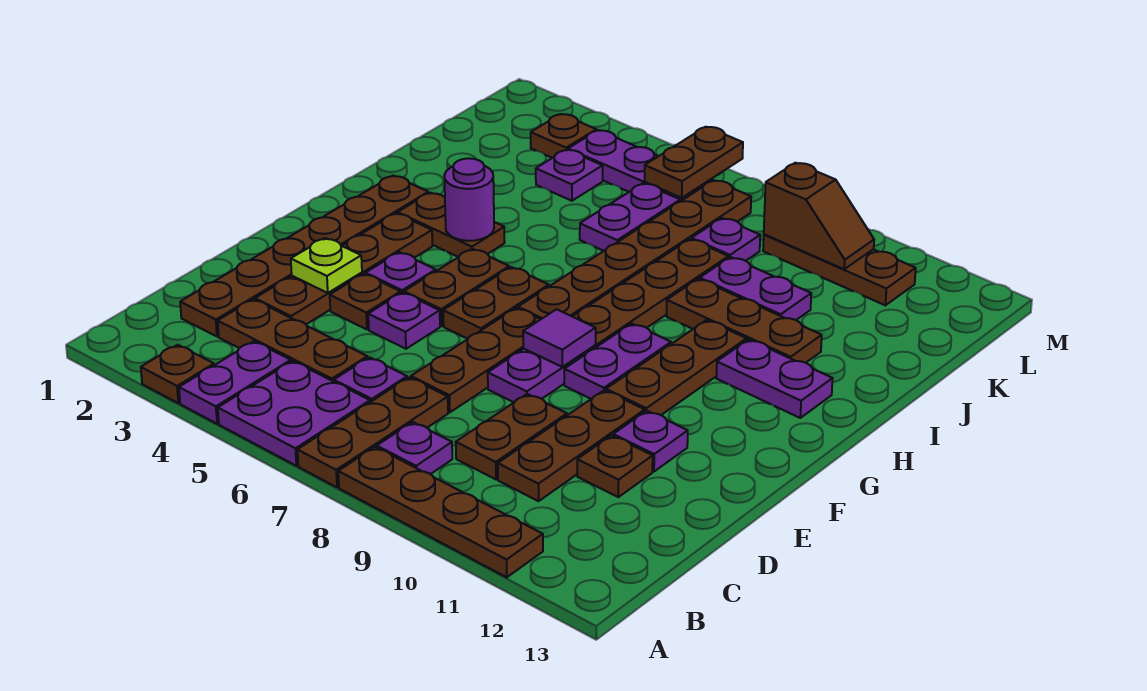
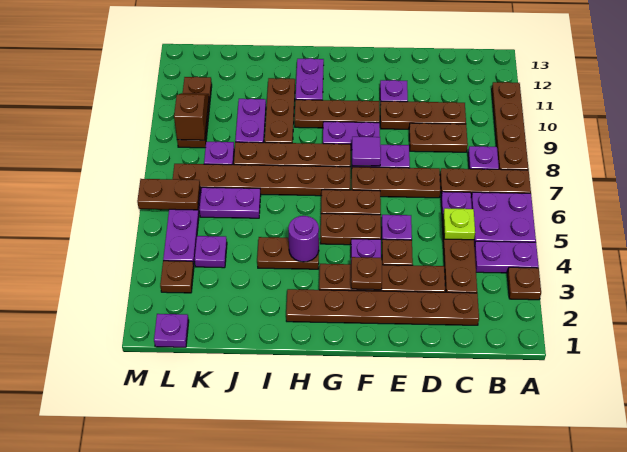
brown 1x1 plate [577,435,653,497] -> brown 1x1 plate moved to [351,257,382,290]
lime 1x1 plate [291,238,362,293] -> lime 1x1 plate moved to [443,208,475,240]
brown 1x2 plate [398,193,505,257] -> brown 1x2 plate turned to [257,237,319,269]
none -> purple 1x1 plate [154,314,189,347]

